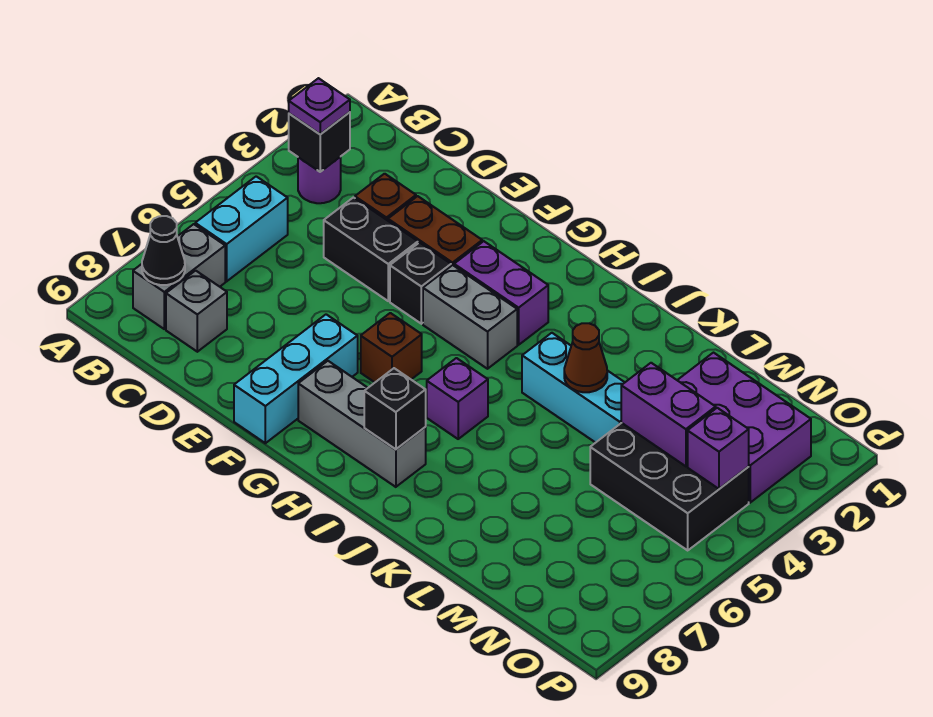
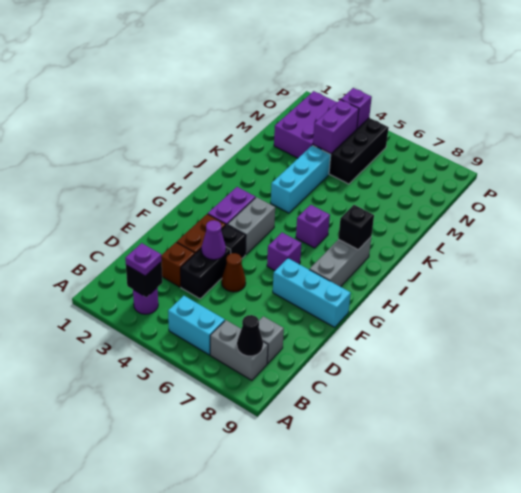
none -> purple 1x1 cone [201,220,226,260]
brown 1x1 brick [361,313,422,382] -> purple 1x1 brick [267,232,302,271]
brown 1x1 cone [564,323,607,392] -> brown 1x1 cone moved to [222,253,246,292]

